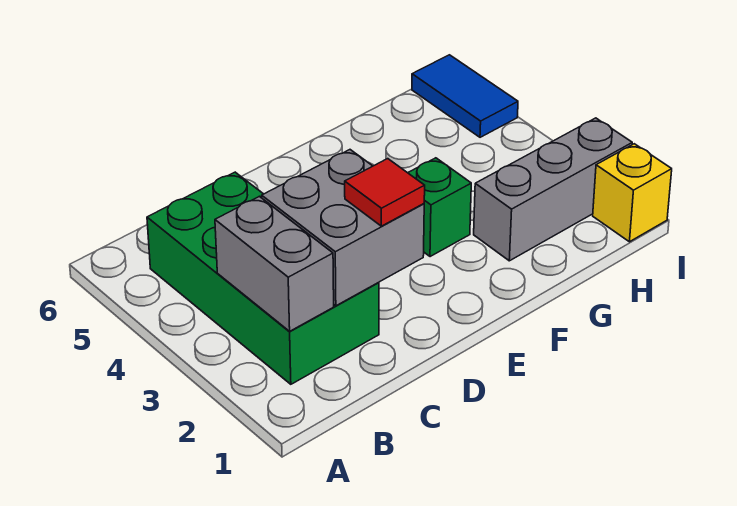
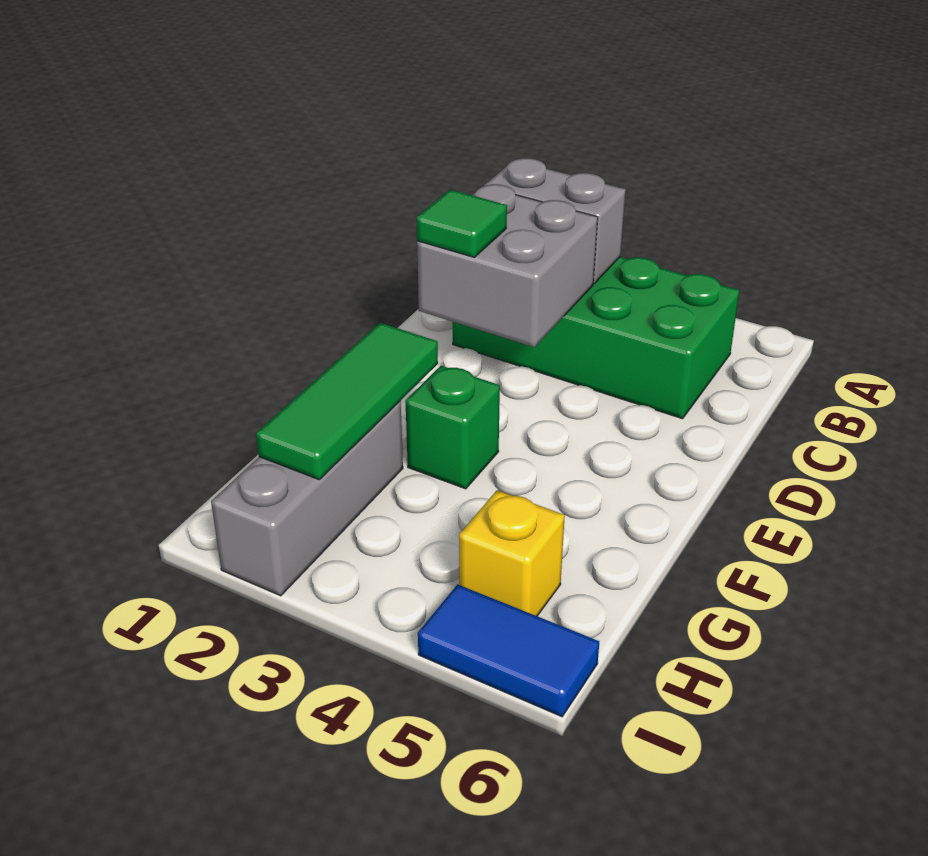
red 1x1 tile [345,159,425,226] -> green 1x1 tile [417,190,507,257]
none -> green 1x3 tile [256,323,438,479]
yellow 1x1 brick [593,144,672,242] -> yellow 1x1 brick moved to [459,490,565,616]

